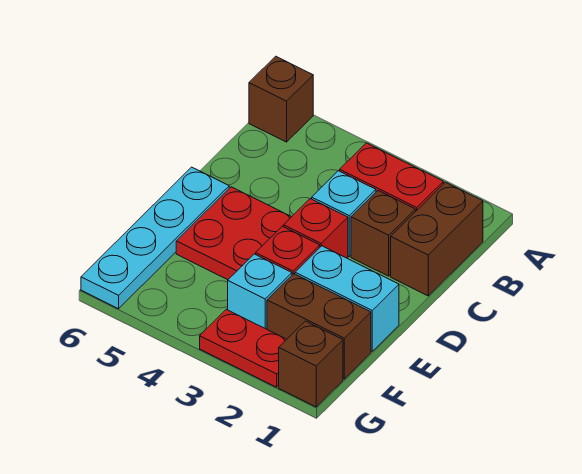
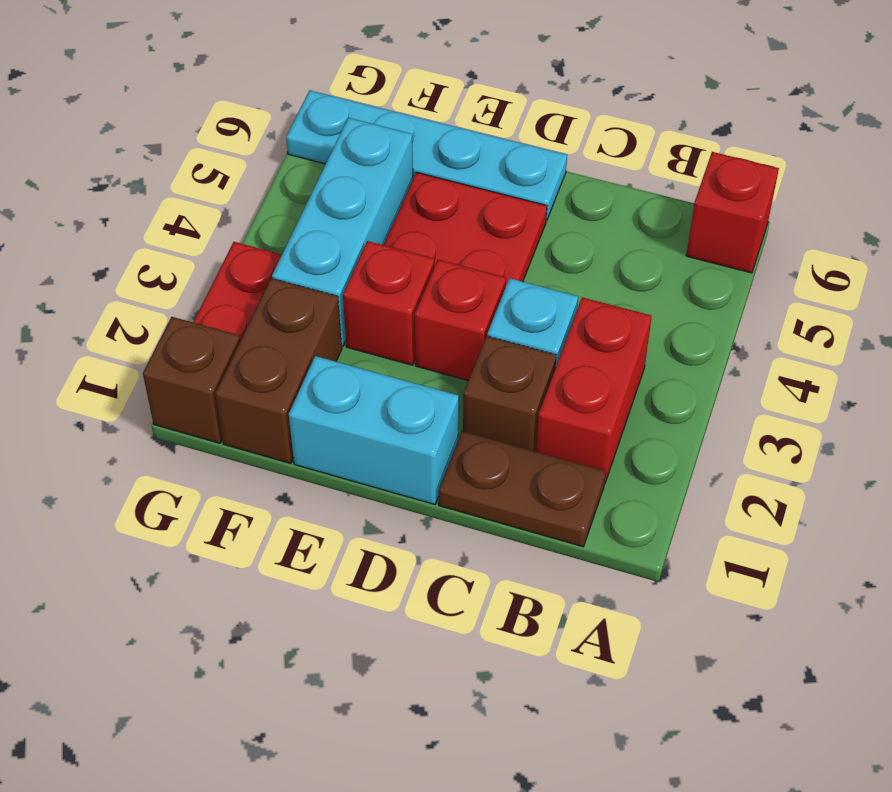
brown 1x1 brick [249,56,313,142] -> red 1x1 brick [686,152,779,273]
brown 1x2 brick [391,182,483,296] -> brown 1x2 plate [439,431,606,547]
cyan 1x2 brick [295,246,399,351] -> cyan 1x2 brick turned to [289,356,459,504]
cyan 1x1 brick [228,254,292,329] -> cyan 1x3 brick [272,118,413,346]

